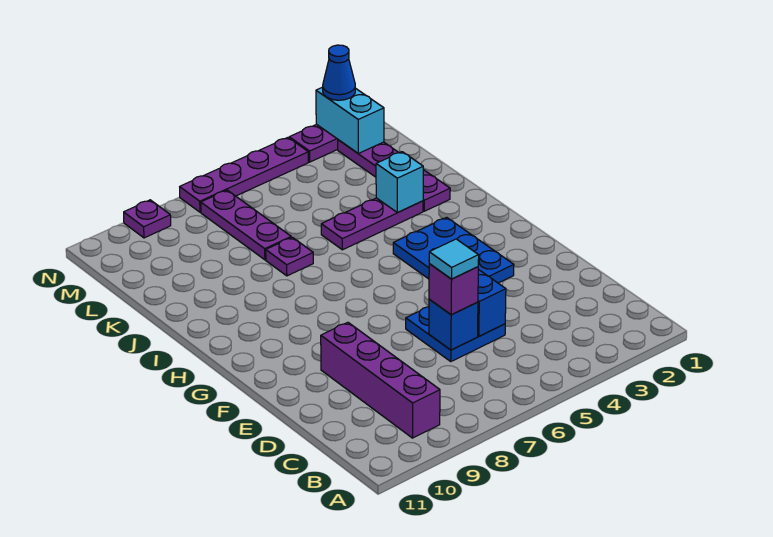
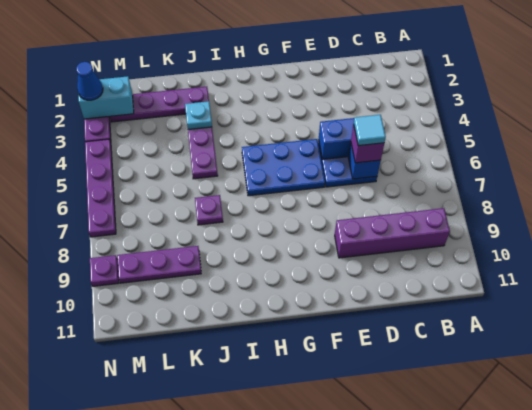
blue 2x3 plate [393,217,514,283] -> blue 2x3 plate moved to [242,139,325,196]
cyan 1x1 brick [376,152,423,213] -> cyan 1x1 plate [185,101,212,130]
purple 1x3 plate [201,190,291,260] -> purple 1x3 plate moved to [117,246,201,283]

